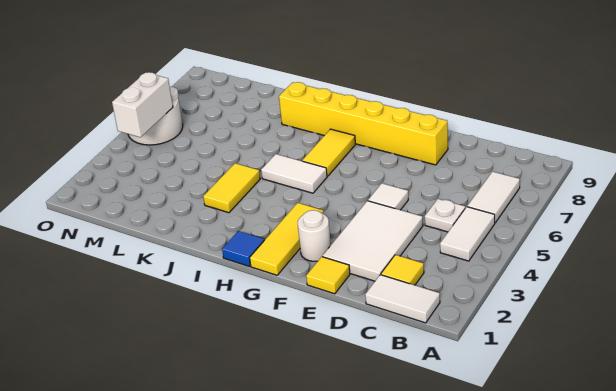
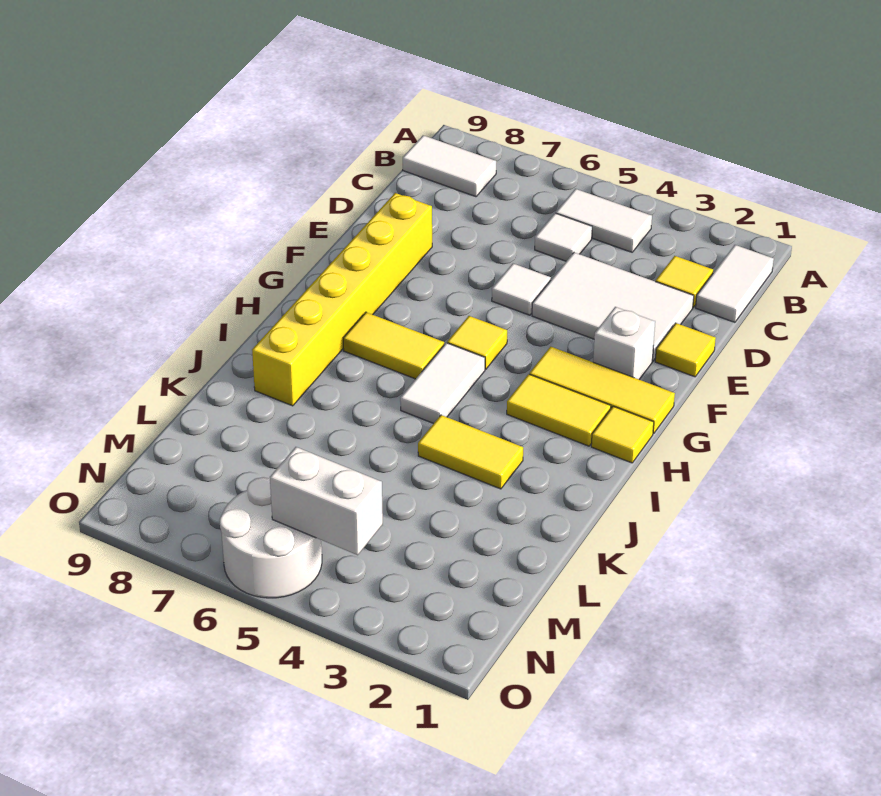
white 1x2 tile [467,172,520,223] -> white 1x2 tile moved to [403,135,496,197]
white 1x1 plate [425,199,465,232] -> white 1x1 tile [535,213,592,261]
white 1x1 round brick [298,210,331,261] -> white 1x1 brick [593,307,655,380]
none -> yellow 1x1 tile [447,316,507,369]
blue 1x1 tile [222,231,264,266] -> yellow 1x1 tile [591,406,654,463]
none -> yellow 1x2 tile [507,374,611,446]

